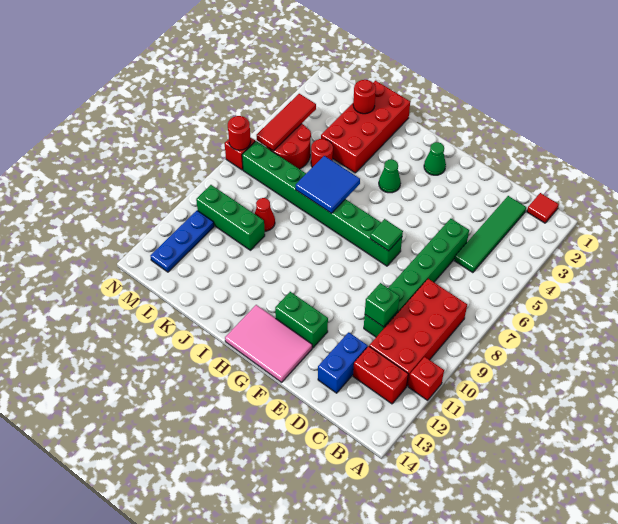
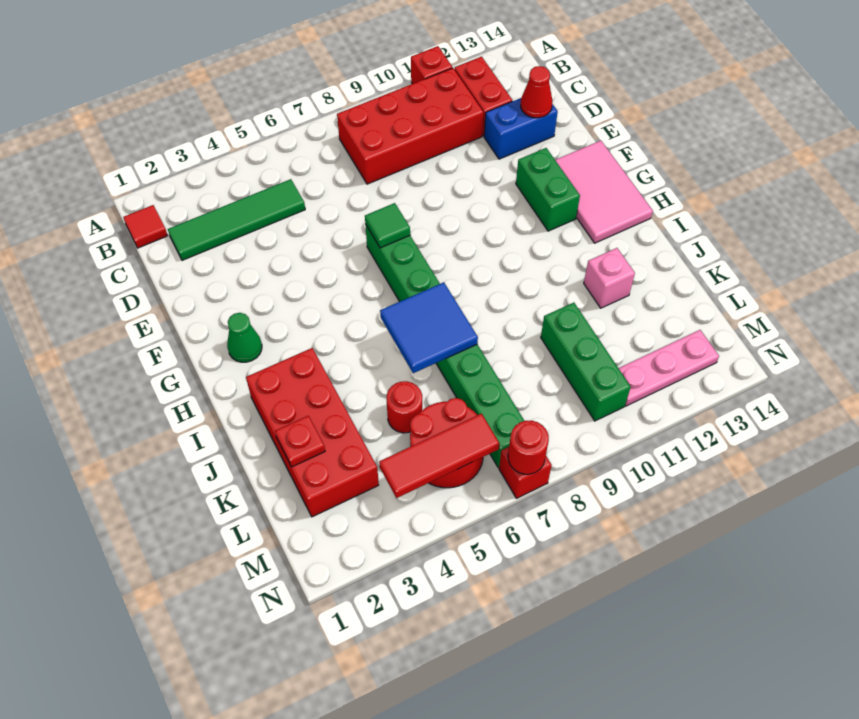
green 1x6 brick [364,219,469,337] -> none
green 1x1 brick [365,283,400,327] -> none
green 1x1 cone [379,159,401,193] -> none
red 2x4 brick [321,81,410,173] -> red 2x4 brick turned to [246,348,379,517]
none -> pink 1x1 brick [584,248,635,308]
red 1x1 round brick [353,80,376,114] -> red 1x1 plate [275,416,325,467]
red 1x1 cone [255,198,275,231] -> red 1x1 cone moved to [521,66,552,118]
blue 1x3 plate [150,211,214,272] -> pink 1x3 plate [619,330,719,406]

